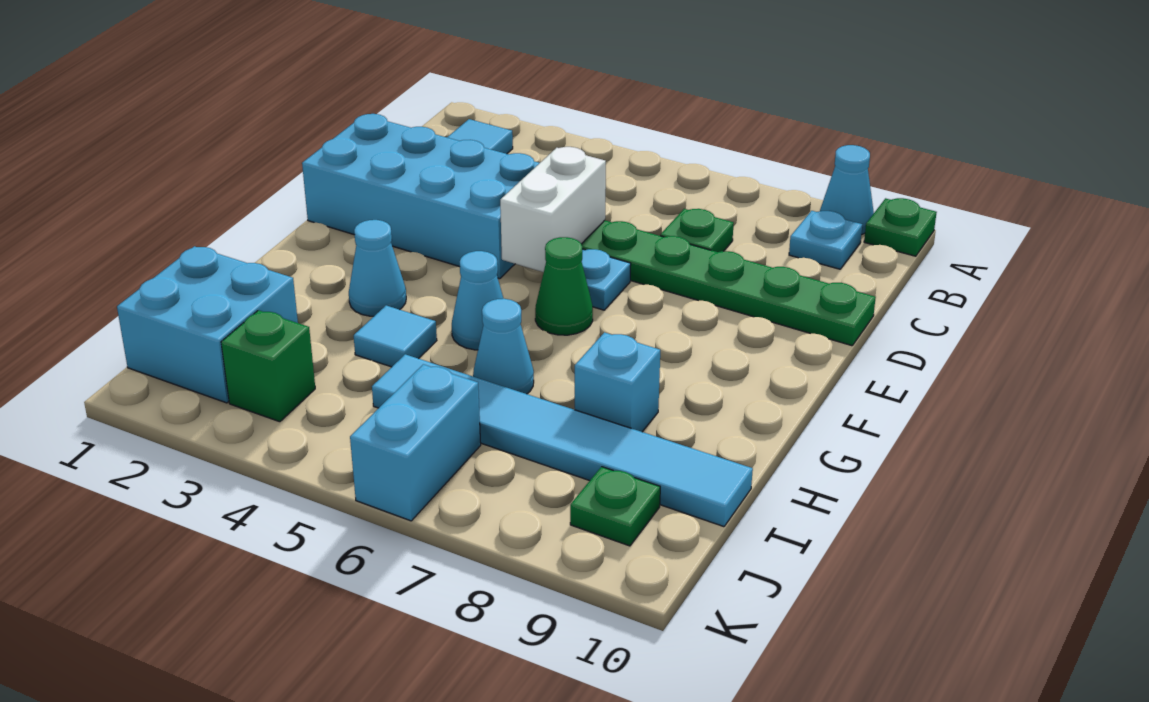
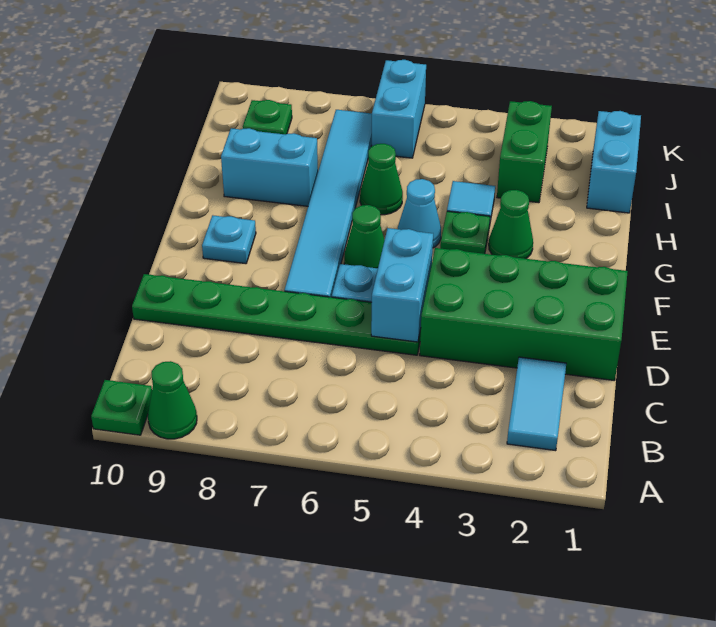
cyan 1x1 cone [820,145,874,235] -> green 1x1 cone [148,361,197,439]
cyan 1x1 plate [789,211,862,269] -> cyan 1x1 plate moved to [202,215,256,264]
green 1x1 plate [660,209,734,252] -> green 1x1 plate moved to [440,211,490,254]
cyan 2x4 brick [302,114,539,279] -> green 2x4 brick [420,248,628,380]
white 1x2 brick [500,147,606,272] -> cyan 1x2 brick [371,228,433,342]
cyan 1x1 cone [349,220,406,316] -> green 1x1 cone [489,190,533,259]
cyan 1x1 cone [473,299,534,394] -> green 1x1 cone [360,144,403,215]
cyan 1x1 brick [575,332,660,432] -> cyan 1x2 brick [221,128,318,206]
cyan 2x2 brick [117,246,298,403] -> cyan 1x2 brick [587,111,641,213]
cyan 1x6 tile [372,354,753,527] -> cyan 1x6 tile turned to [284,110,372,297]
green 1x1 brick [221,310,315,422] -> green 1x2 brick [497,101,552,203]

